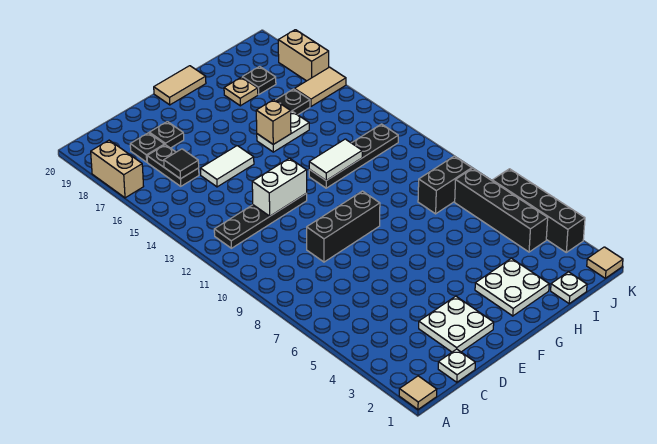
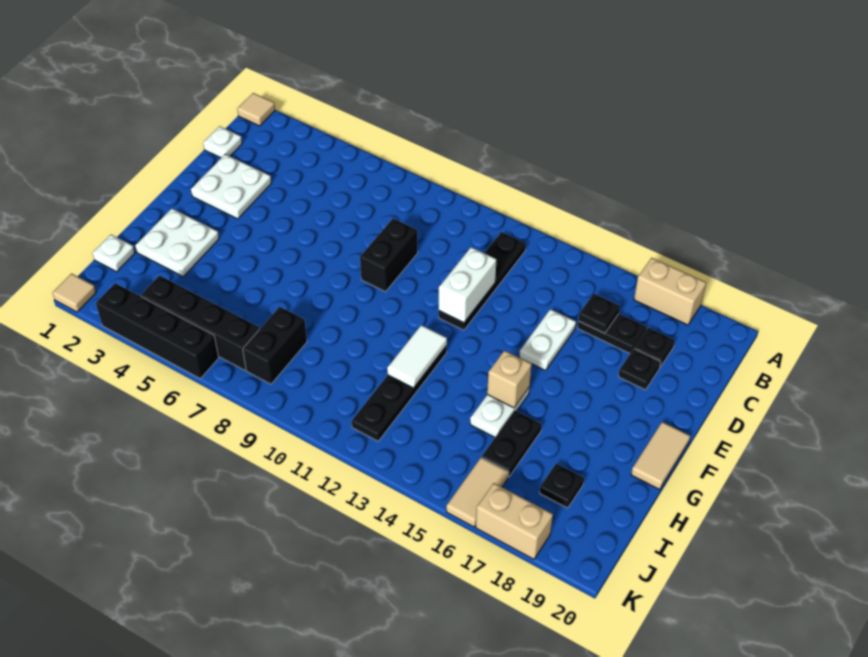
black 1x1 tile [164,149,199,179] -> black 1x1 plate [578,294,620,333]
black 1x3 brick [307,191,380,262] -> black 1x2 brick [360,219,418,292]
white 1x2 tile [200,146,254,187] -> white 1x2 plate [519,309,576,371]
tan 1x1 plate [224,77,258,106] -> none

